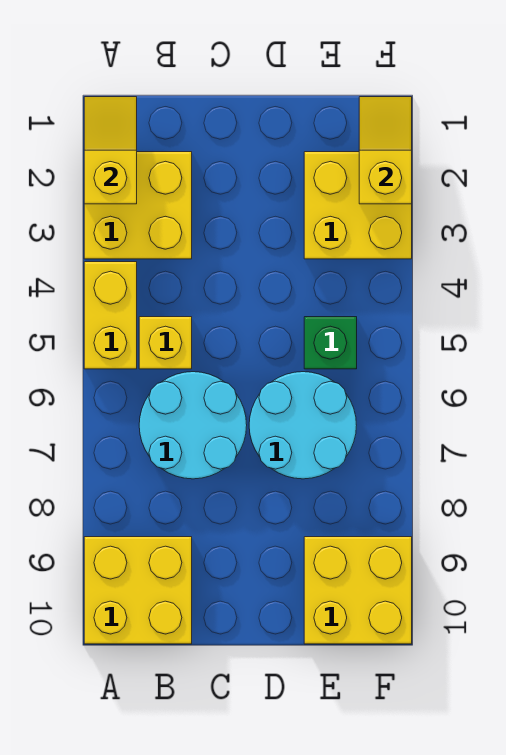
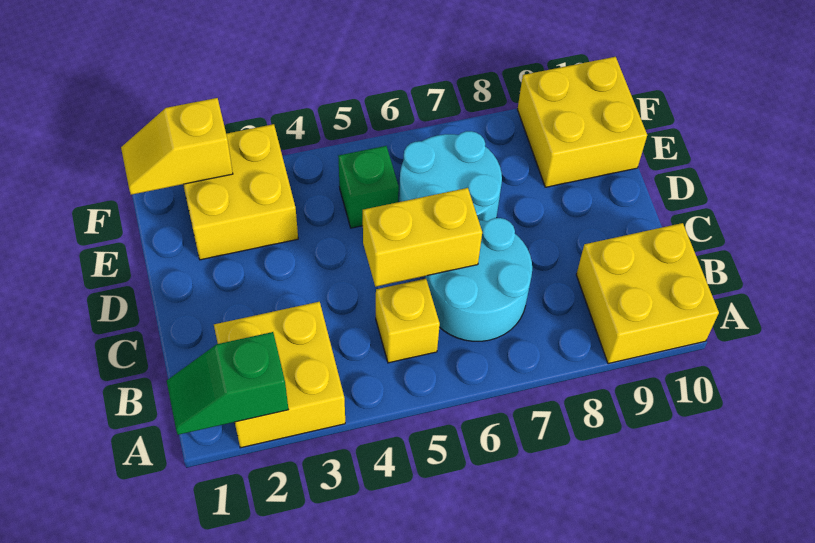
yellow 1x2 slope [84,97,137,204] -> green 1x2 slope [167,332,288,435]
yellow 1x2 brick [84,262,137,369] -> yellow 1x2 brick moved to [363,188,482,287]

